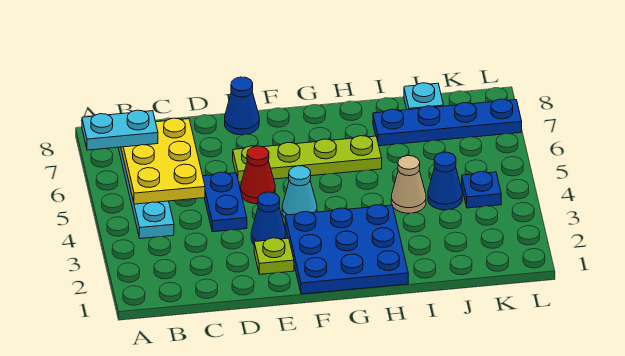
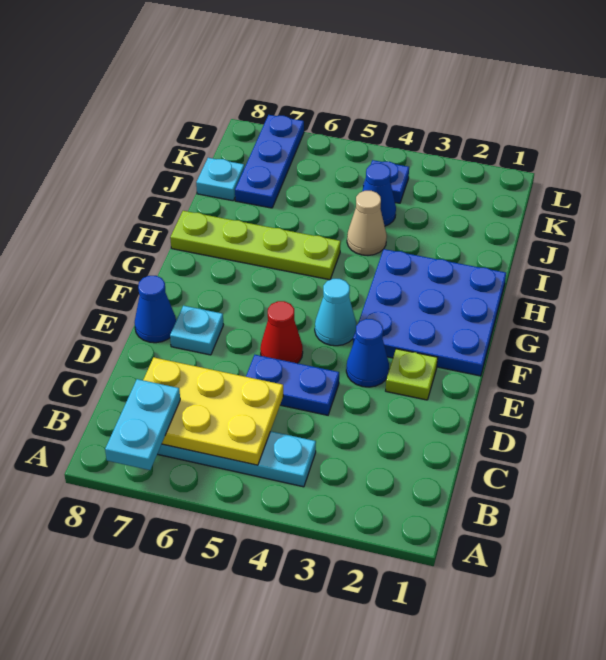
lime 1x4 plate [233,136,382,182] -> lime 1x4 plate turned to [170,211,341,280]
none -> cyan 1x1 plate [170,306,224,355]
blue 1x4 plate [373,99,522,146] -> blue 1x3 plate [235,115,304,208]

